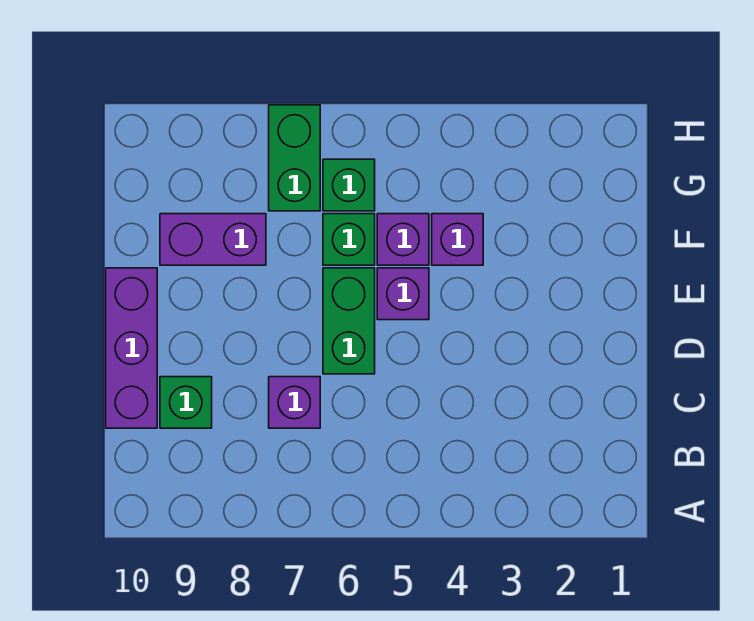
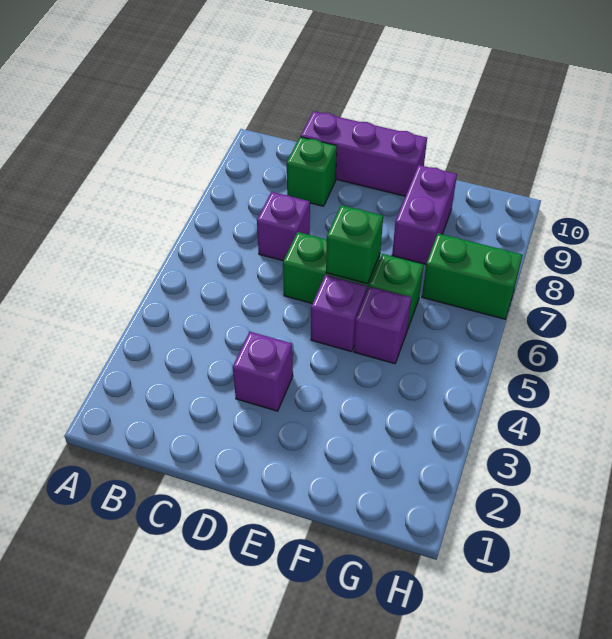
purple 1x1 brick [432,214,483,265] -> purple 1x1 brick moved to [233,332,293,411]
green 1x1 brick [323,159,375,211] -> green 1x1 brick moved to [326,205,383,284]

